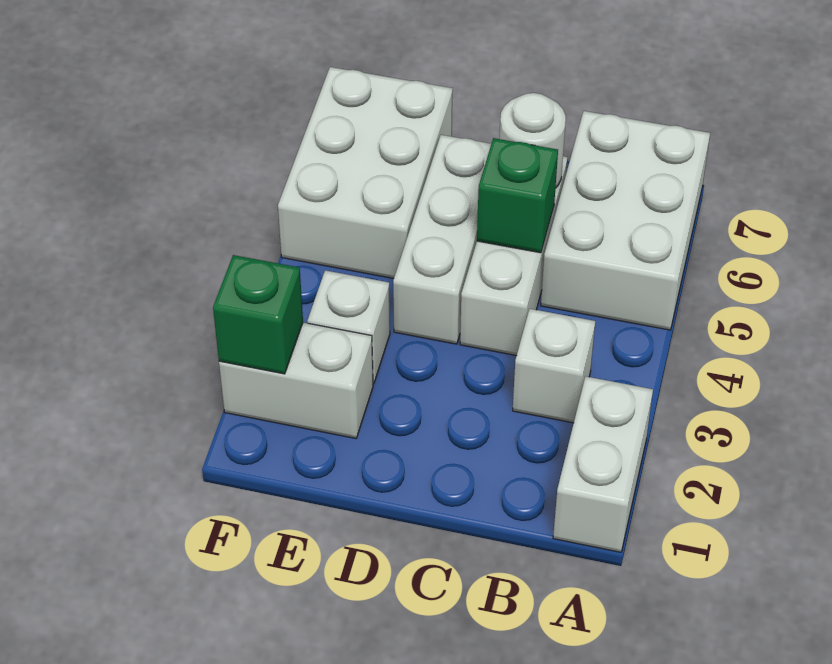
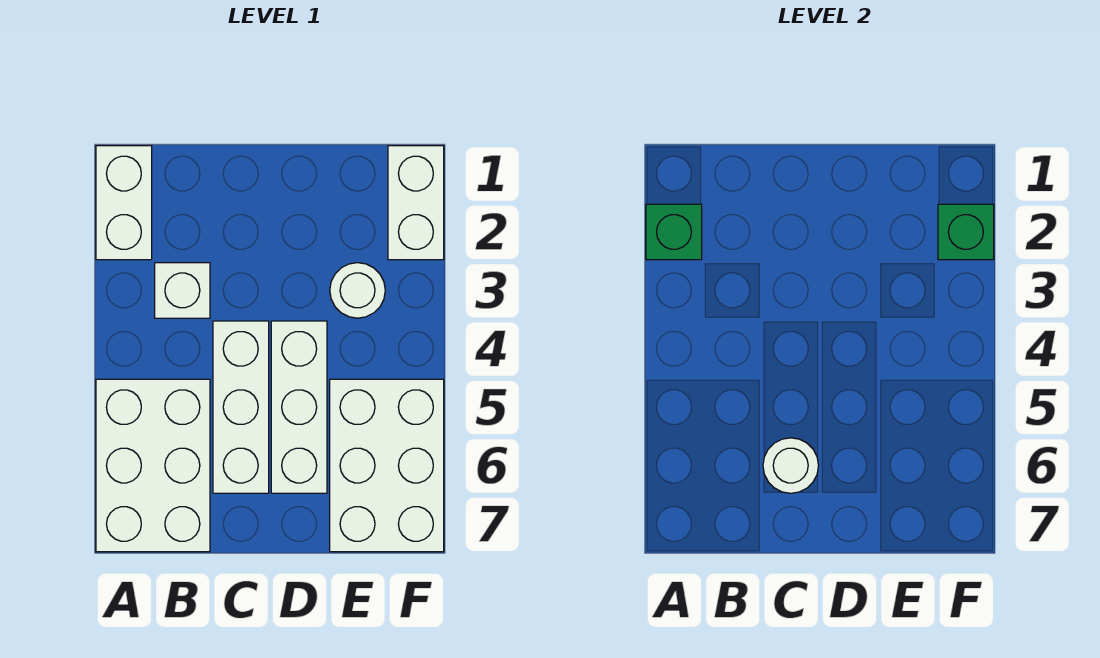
green 1x1 brick [477,138,558,253] -> green 1x1 brick moved to [646,204,702,260]
white 1x2 brick [219,323,373,438] -> white 1x2 brick turned to [388,146,444,260]
white 1x1 brick [307,270,390,384] -> white 1x1 round brick [330,263,385,318]

